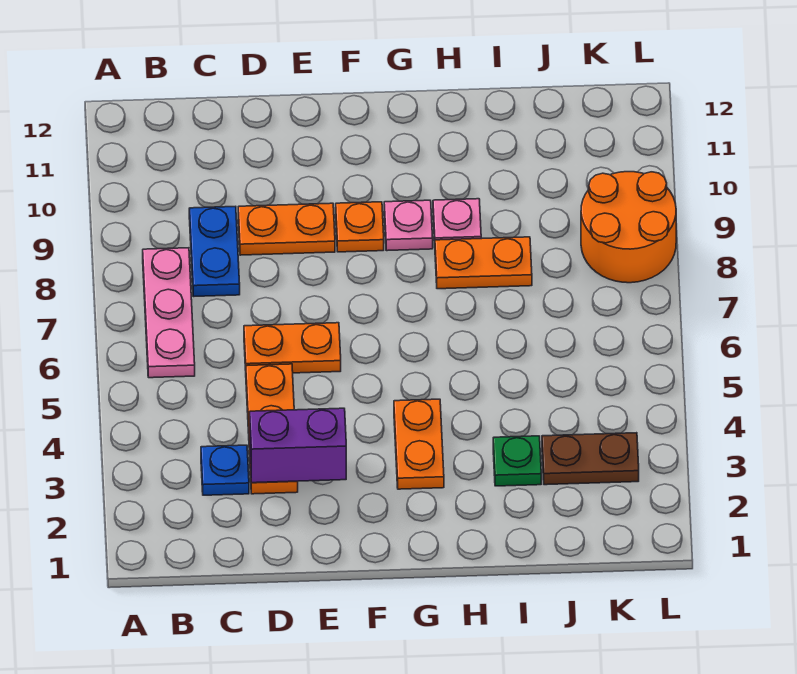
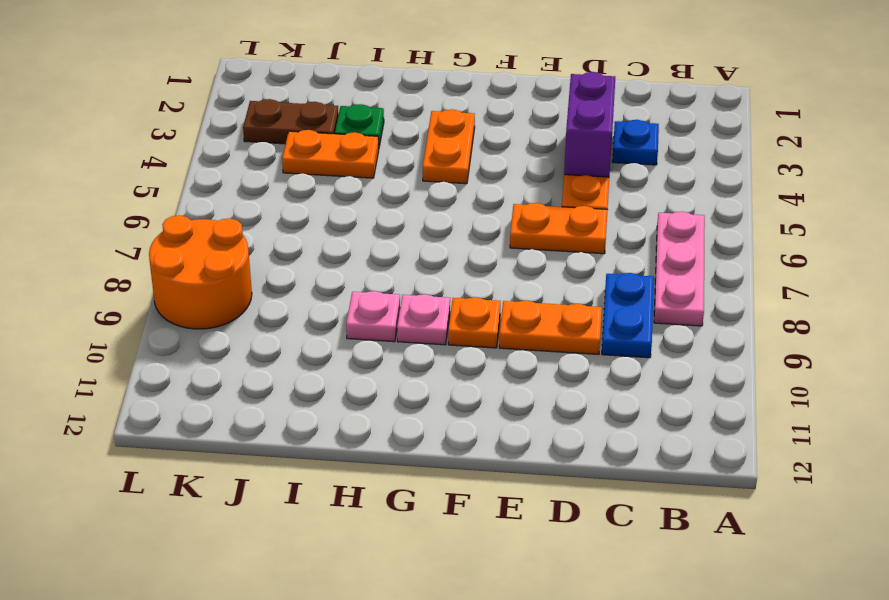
purple 1x2 brick [250,408,346,483] -> purple 1x2 brick turned to [564,72,615,177]
orange 1x2 plate [435,237,532,289] -> orange 1x2 plate moved to [282,130,379,178]

